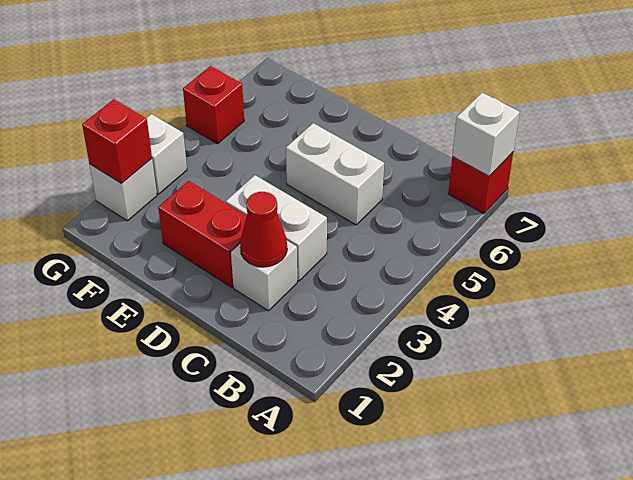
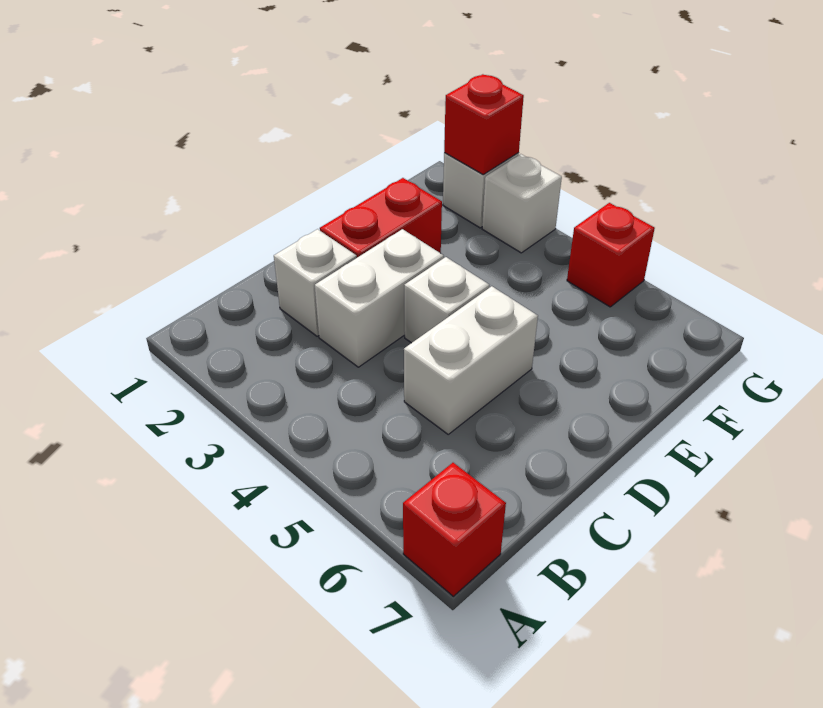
white 1x1 brick [452,93,520,176] -> white 1x1 brick moved to [404,257,489,343]
red 1x1 cone [240,192,287,267] -> none

